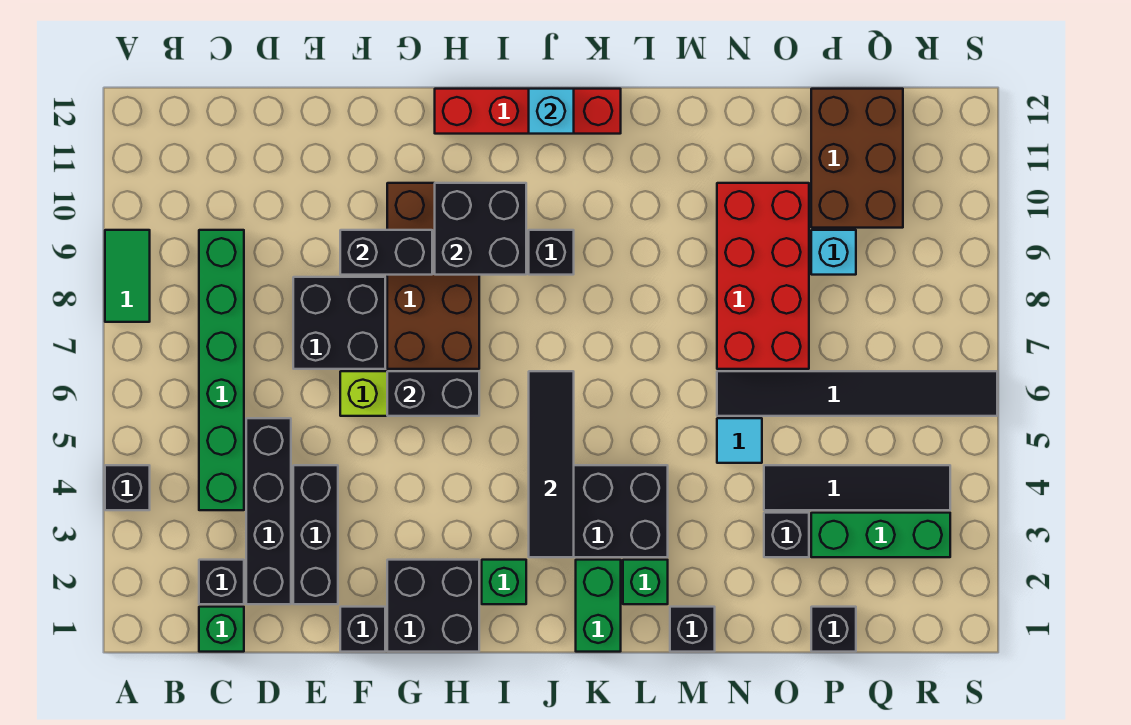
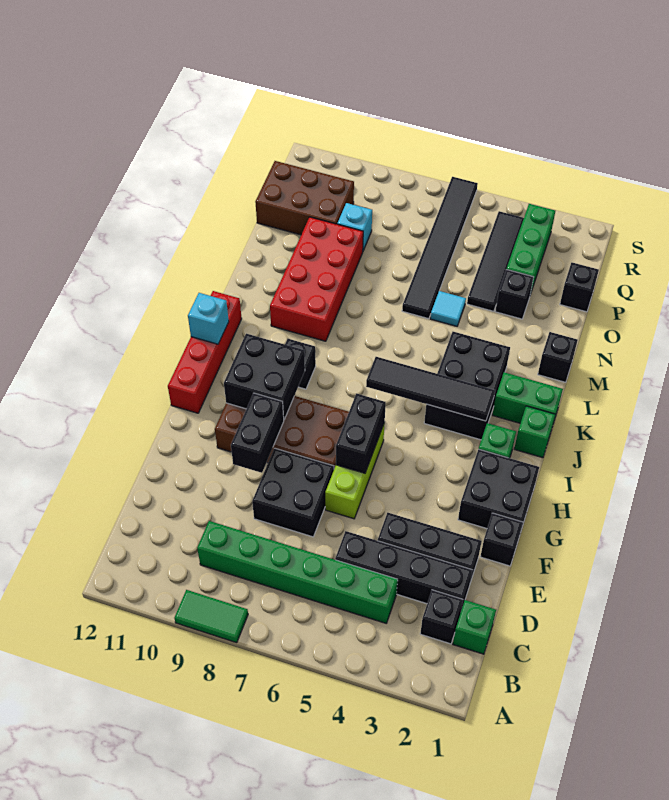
black 1x1 brick [105,465,150,510] -> none
green 1x1 brick [623,560,668,604] -> green 1x1 brick moved to [514,406,555,458]
red 2x4 brick [717,183,809,369] -> red 2x4 brick turned to [270,217,363,341]

